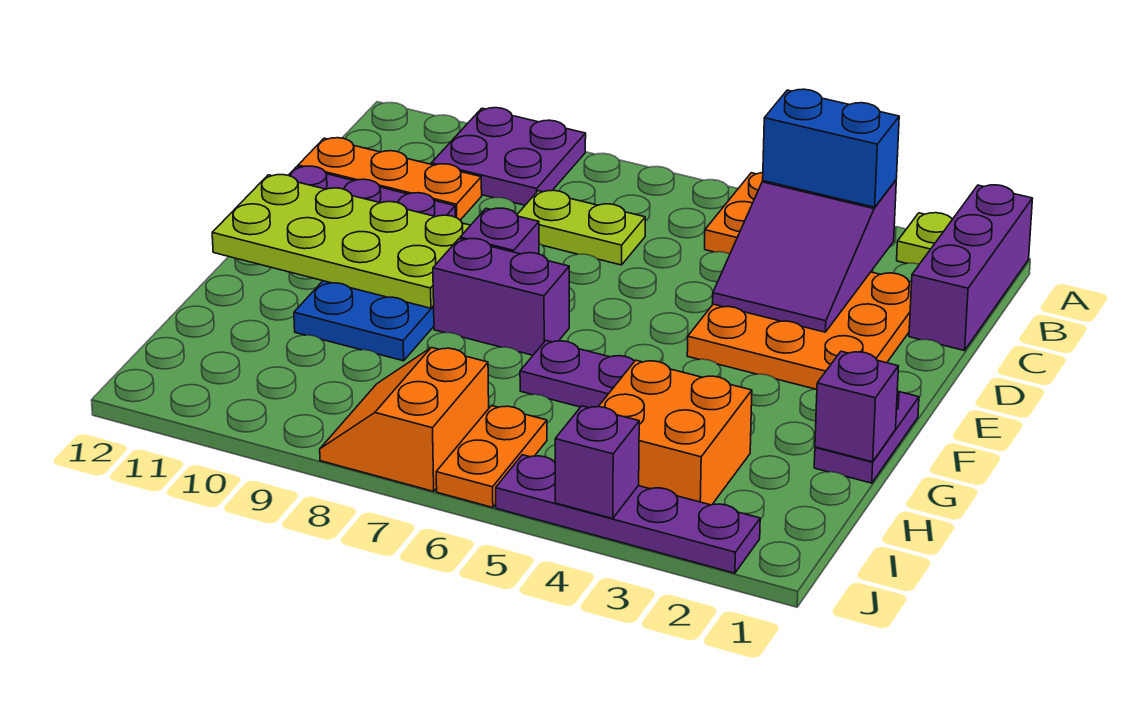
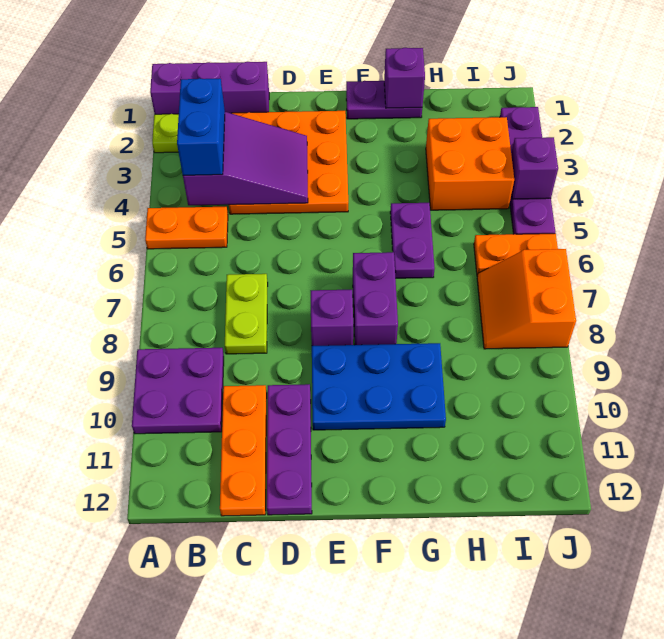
lime 2x4 plate [212,175,471,308] -> none
orange 2x2 slope [320,348,489,491] -> orange 2x2 slope turned to [477,249,576,349]

